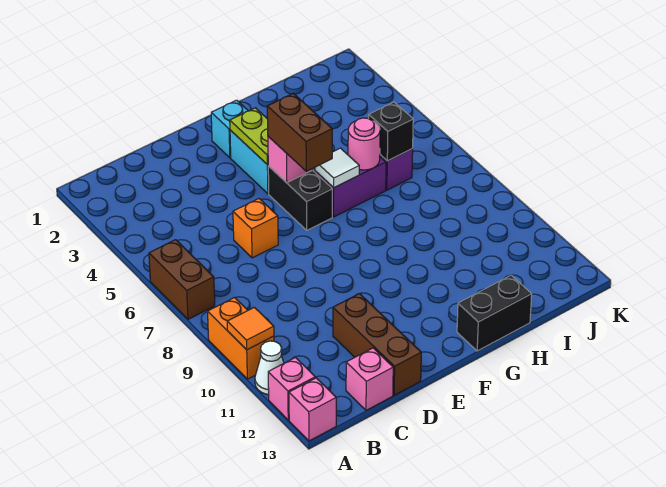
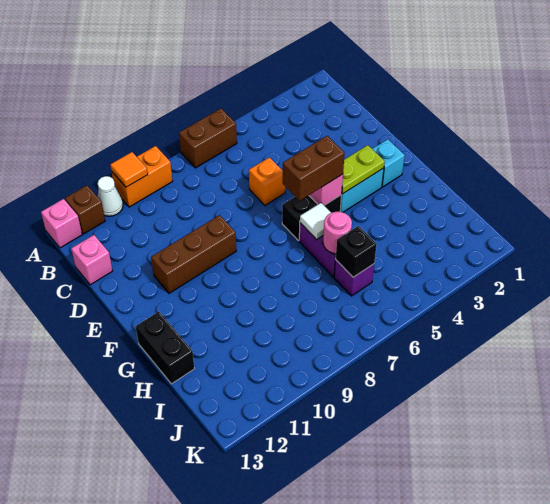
pink 1x1 brick [268,357,315,420] -> brown 1x1 brick [65,185,105,234]
brown 1x3 brick [333,293,421,395] -> brown 1x3 brick moved to [151,215,236,293]

